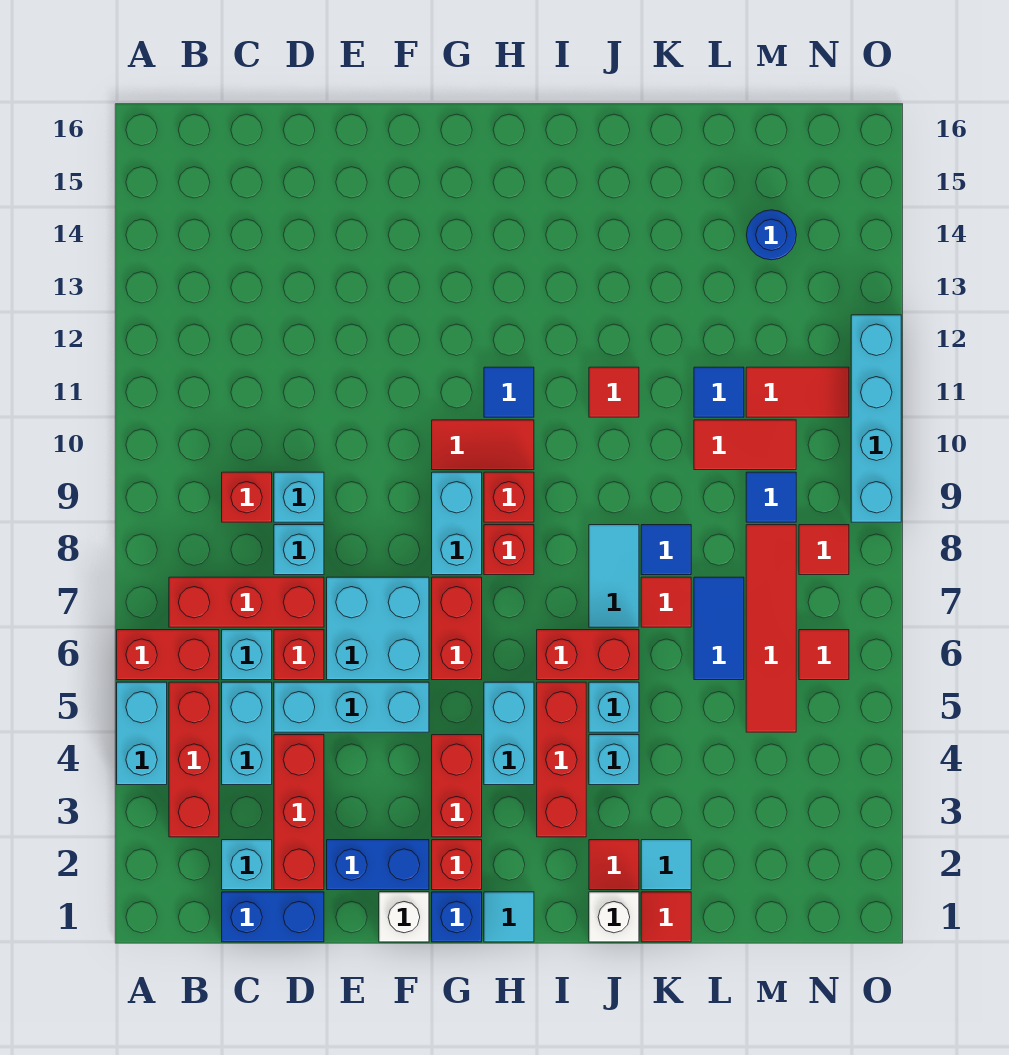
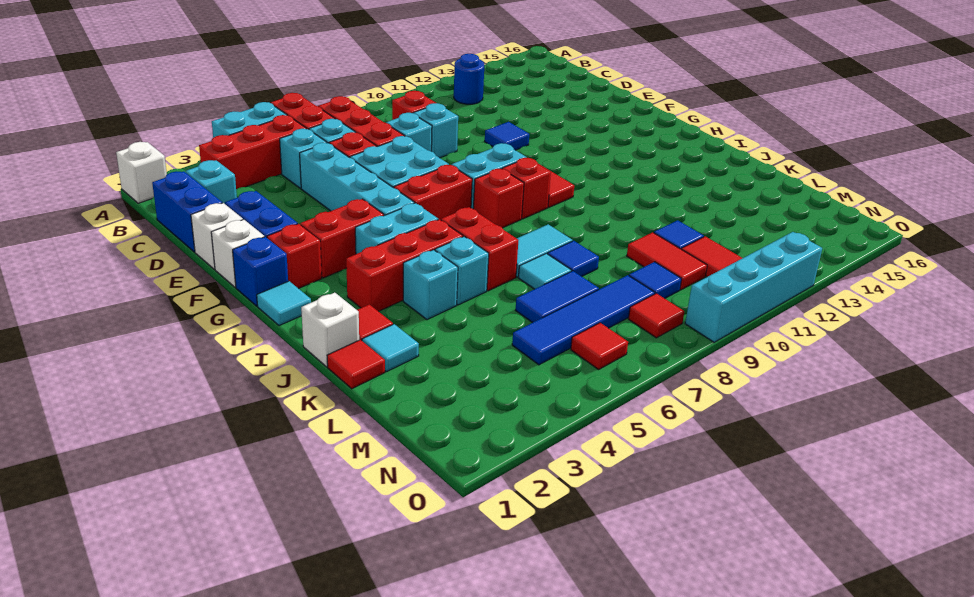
none -> white 1x1 brick [116,142,167,203]
cyan 1x2 brick [222,682,272,785] -> cyan 1x1 brick [280,129,327,189]
red 1x3 brick [274,735,324,890] -> none
cyan 1x3 brick [274,682,429,732] -> cyan 1x4 brick [300,143,414,215]
none -> white 1x1 brick [191,203,243,269]
blue 1x1 tile [484,367,534,417] -> blue 1x1 tile moved to [485,122,529,150]
red 1x1 tile [589,367,639,417] -> none
red 1x1 tile [641,577,691,627] -> cyan 1x1 tile [519,253,571,289]
red 1x4 tile [746,525,796,732] -> blue 1x4 tile [512,275,655,365]
blue 1x1 round brick [746,210,796,260] -> blue 1x1 round brick moved to [454,54,484,104]

